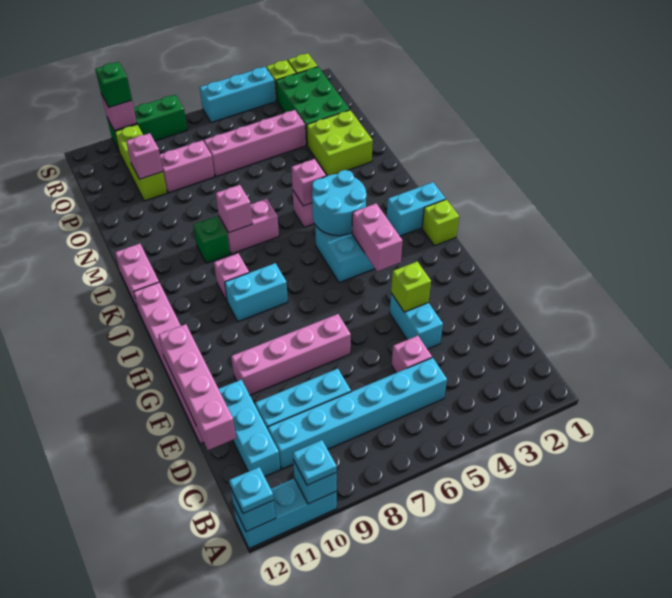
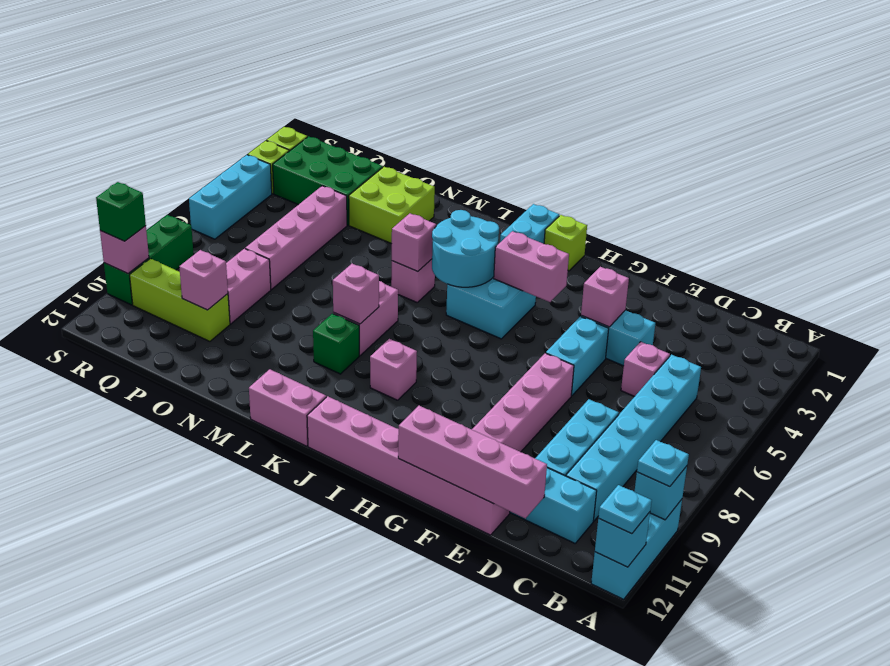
lime 1x1 brick [391,262,431,312] -> pink 1x1 brick [581,267,629,327]
cyan 1x2 brick [225,263,288,322] -> cyan 1x2 brick moved to [546,316,609,396]

